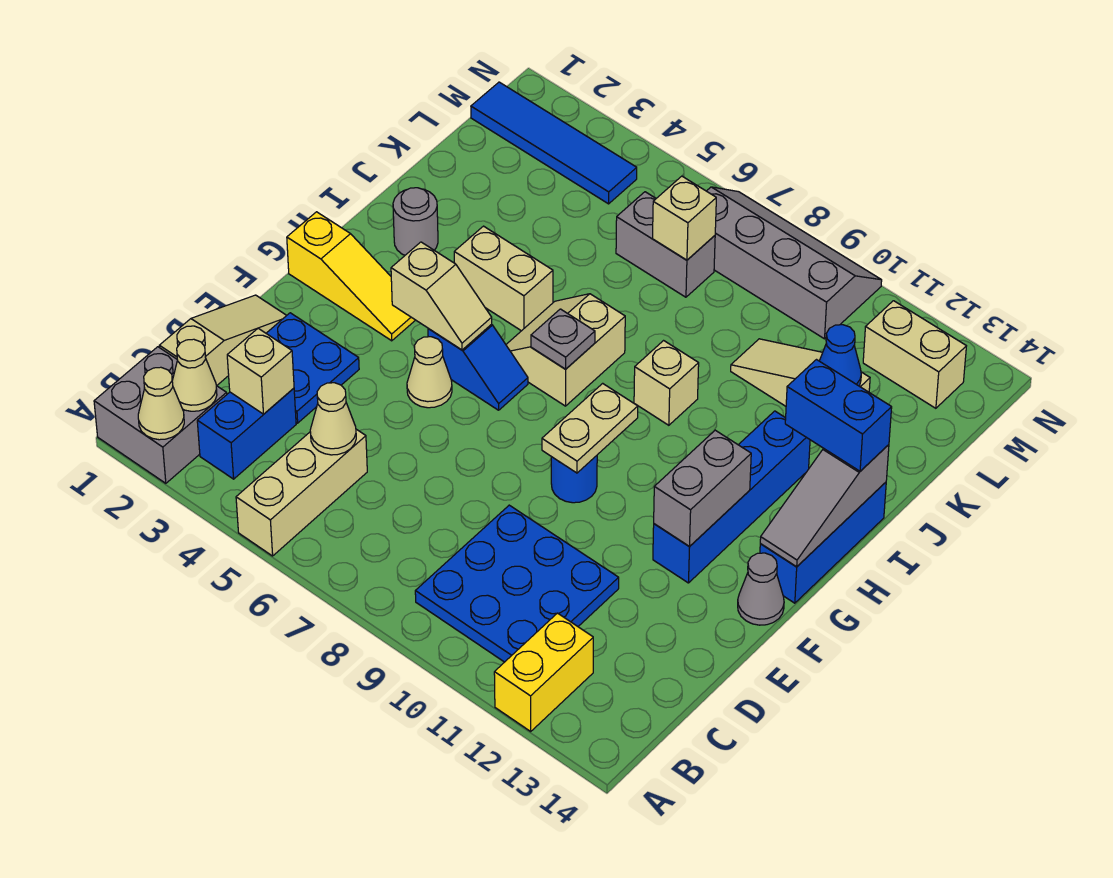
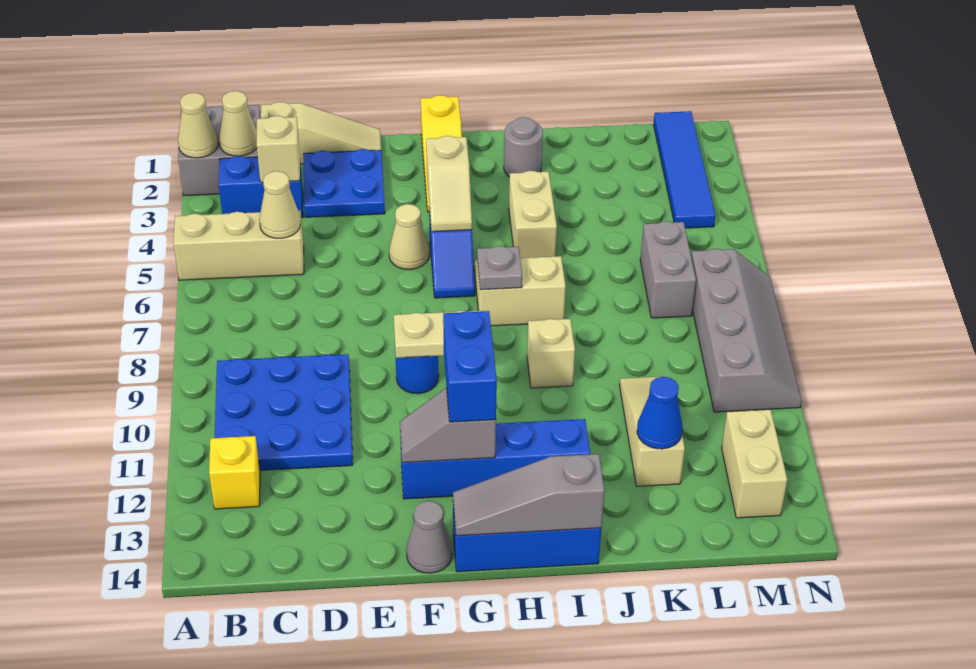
yellow 1x2 brick [494,613,593,731] -> yellow 1x1 brick [209,436,260,509]
grey 1x2 brick [654,430,751,547] -> grey 1x2 slope [400,388,496,463]
blue 1x2 brick [785,360,892,471] -> blue 1x2 brick moved to [443,311,497,422]
tan 1x1 brick [653,176,716,260] -> none

